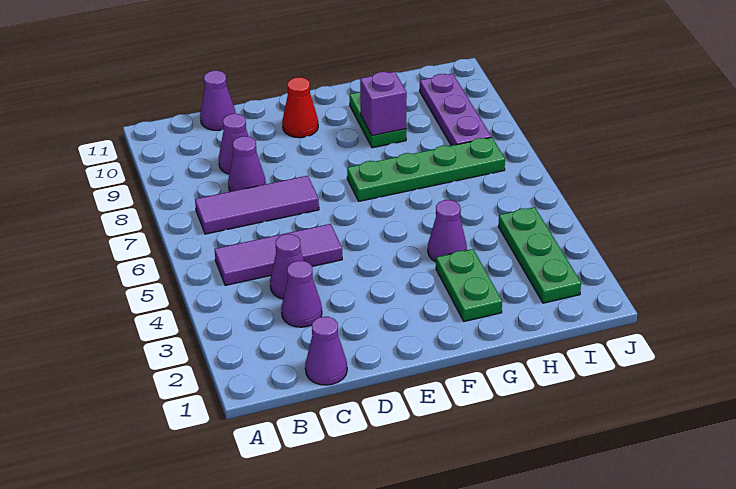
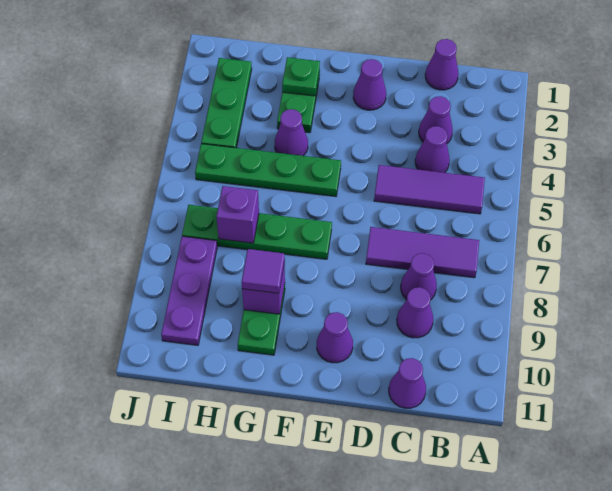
none -> purple 1x1 cone [353,59,386,110]
red 1x1 cone [282,77,318,138] -> purple 1x1 cone [317,312,353,363]
none -> green 1x4 plate [195,144,341,197]
none -> green 1x1 plate [282,57,320,96]
none -> purple 1x1 tile [242,249,285,293]
none -> purple 1x1 brick [216,186,259,243]

